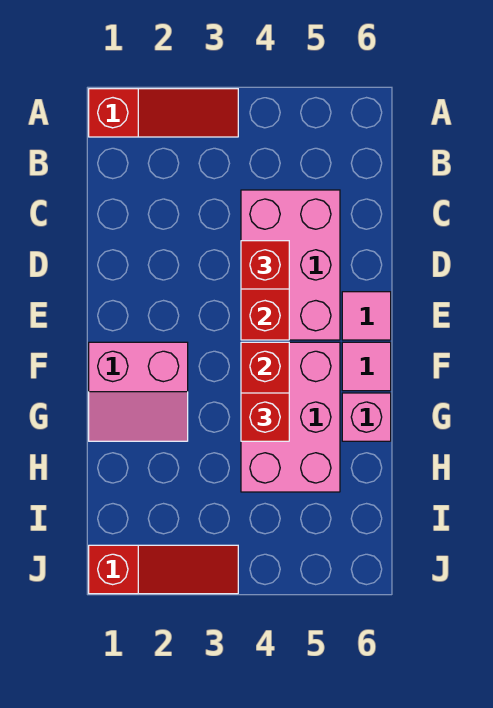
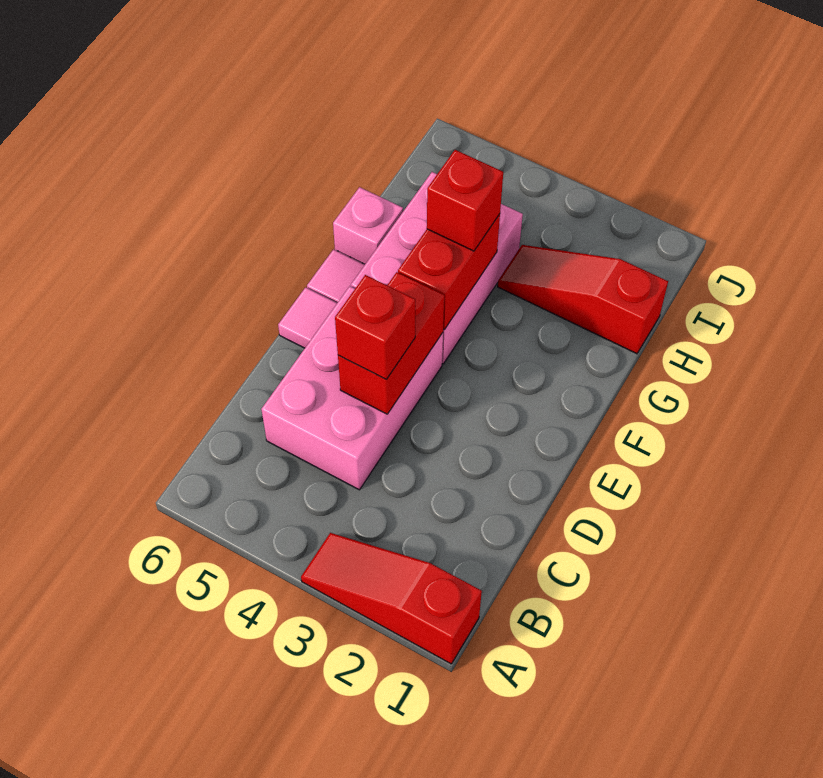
pink 2x2 slope [89,342,188,441] -> none
red 1x3 slope [89,545,238,594] -> red 1x3 slope moved to [498,245,668,354]

